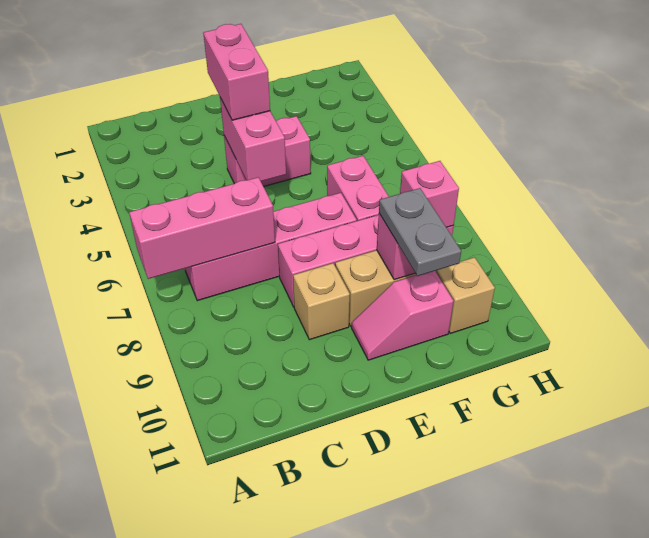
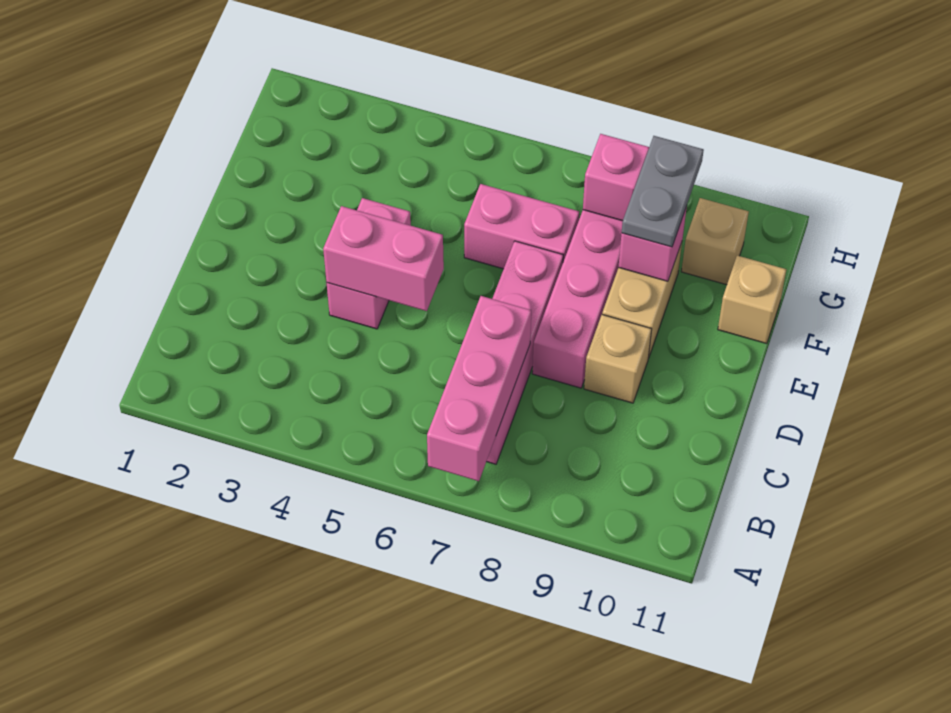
pink 1x2 brick [203,24,270,120] -> none
pink 1x2 slope [352,271,453,360] -> none
grey 1x2 plate [379,188,461,276] -> grey 1x2 plate turned to [622,136,704,247]
none -> tan 1x1 brick [718,255,787,344]

